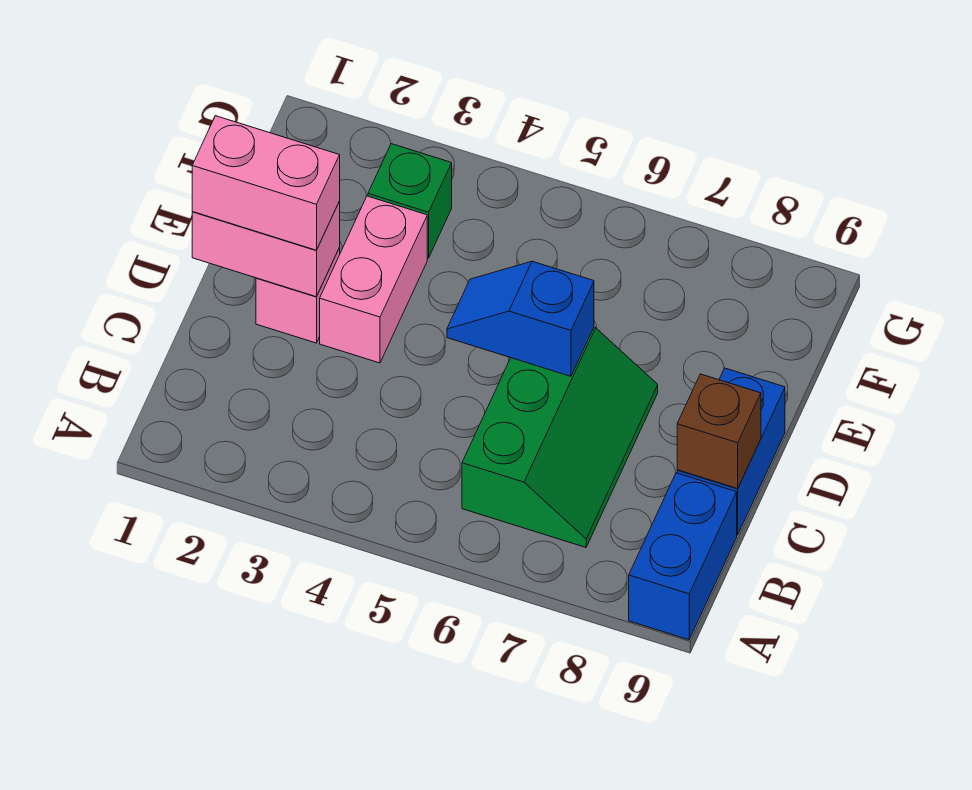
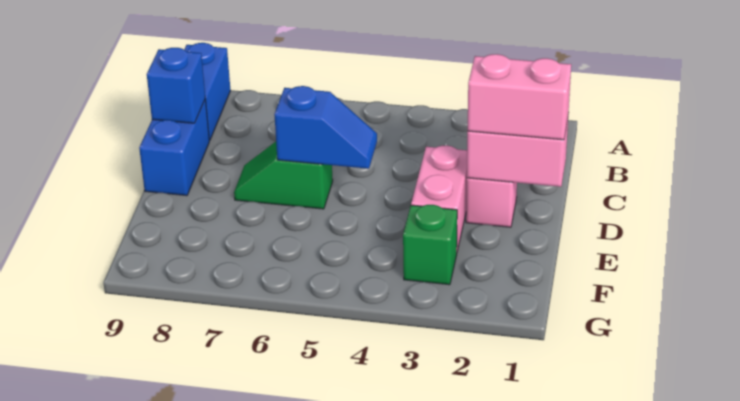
green 2x3 slope [462,327,658,547] -> green 1x2 slope [234,142,333,209]
brown 1x1 brick [677,374,761,489] -> blue 1x1 brick [147,48,205,123]

